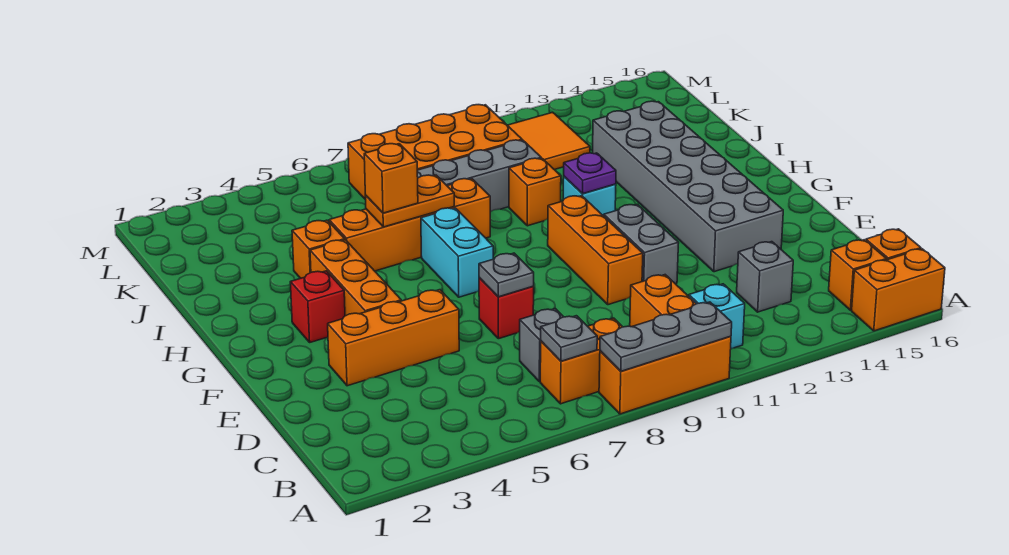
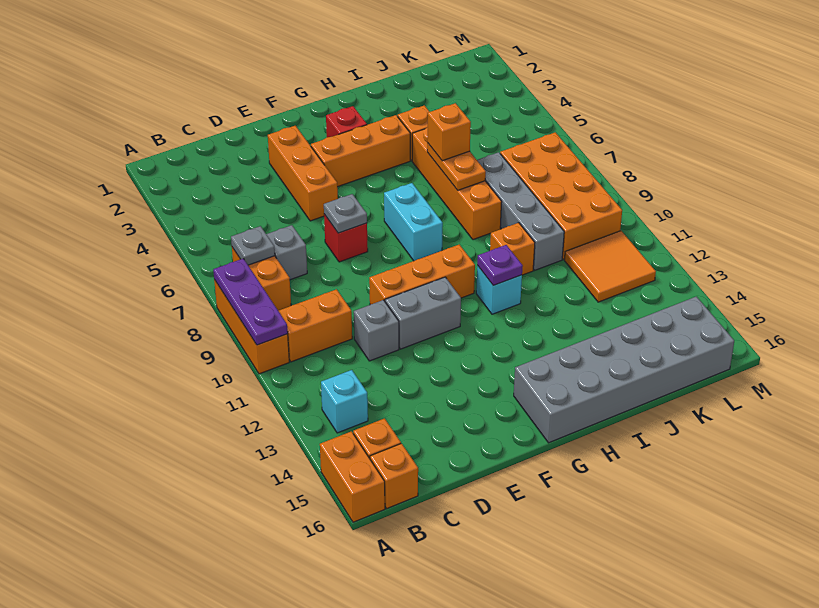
grey 1x3 plate [600,302,732,371] -> purple 1x3 plate [213,259,288,345]
cyan 1x1 brick [689,284,745,348] -> cyan 1x1 brick moved to [321,370,368,433]
grey 1x1 brick [737,242,793,312] -> grey 1x1 brick moved to [354,300,399,361]
grey 2x6 brick [593,101,783,272] -> grey 2x6 brick moved to [514,297,734,443]
cyan 1x2 brick [421,208,493,297] -> cyan 1x2 brick turned to [384,183,443,261]

